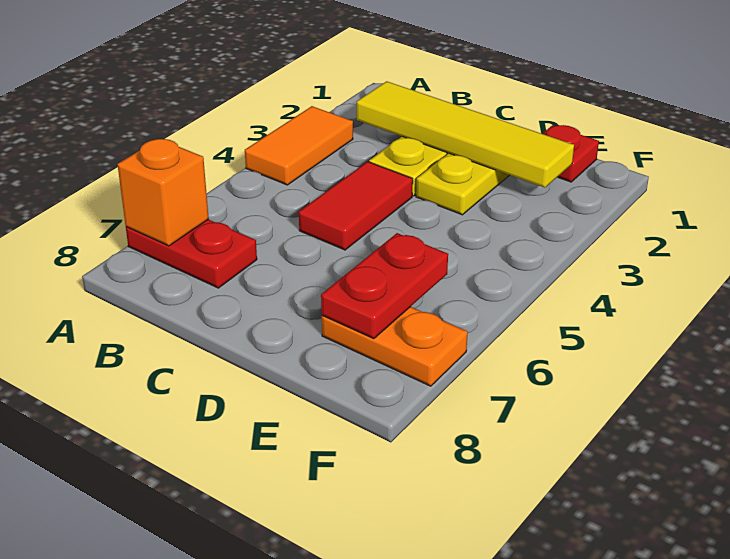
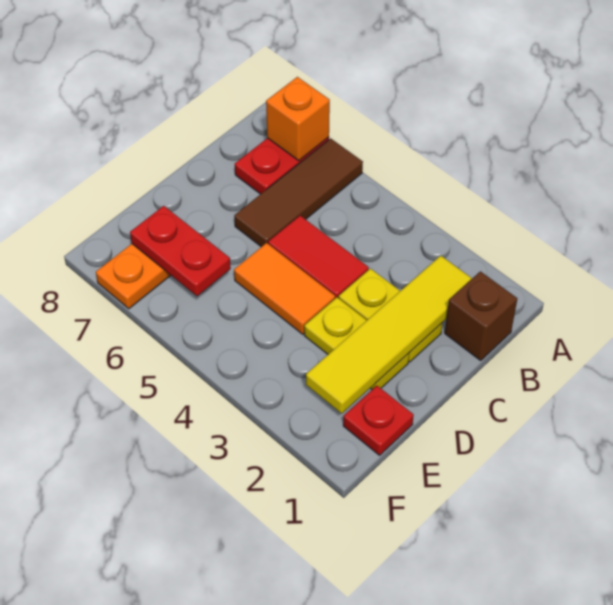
orange 1x2 tile [245,106,353,185] -> orange 1x2 tile moved to [234,243,335,334]
none -> brown 1x3 tile [234,138,363,247]
none -> brown 1x1 brick [445,271,517,360]

